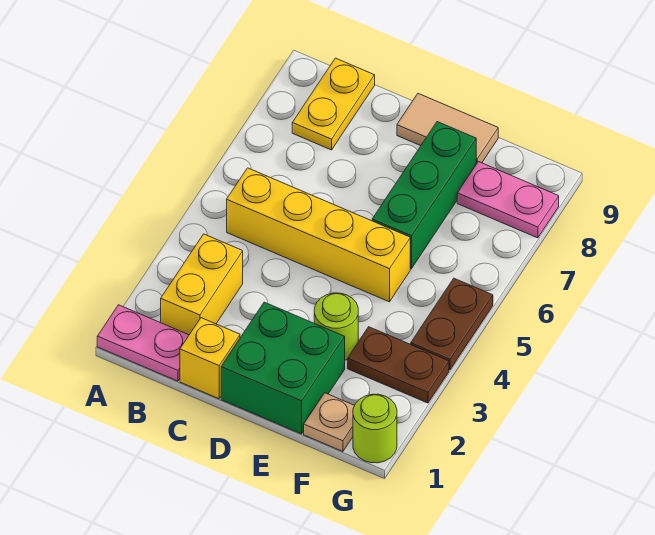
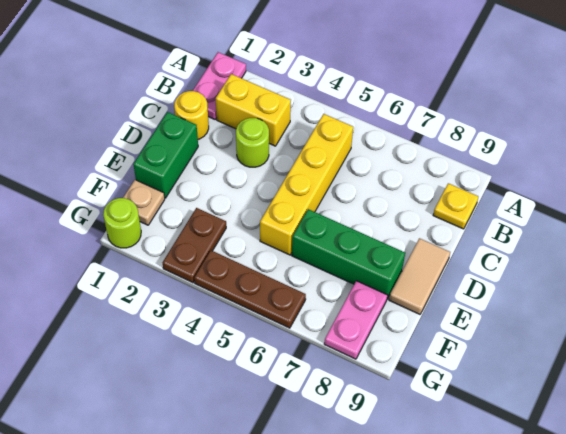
yellow 1x2 plate [292,58,375,150] -> yellow 1x1 plate [433,183,478,229]
yellow 1x1 brick [180,318,240,399] -> yellow 1x1 round brick [174,91,209,139]
green 2x2 brick [221,302,345,434] -> green 1x2 brick [133,112,198,198]
lime 1x1 round brick [314,293,358,360] -> lime 1x1 round brick moved to [236,118,269,167]
brown 1x2 plate [411,278,493,370] -> brown 1x3 plate [194,250,306,328]

